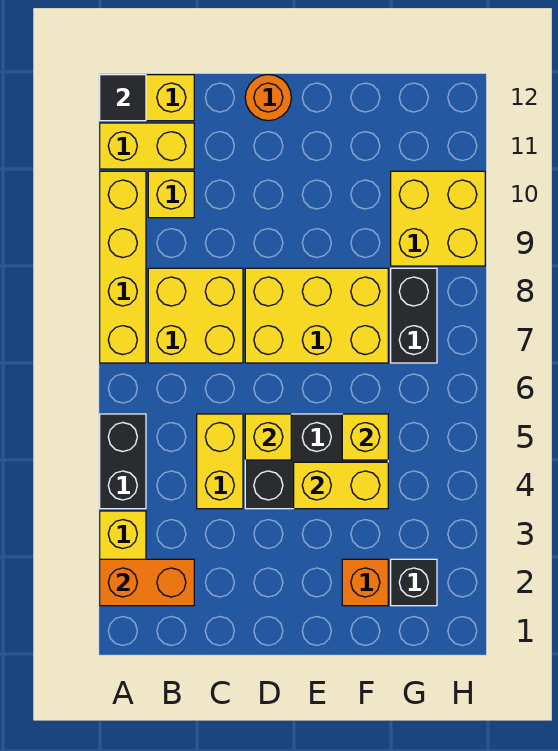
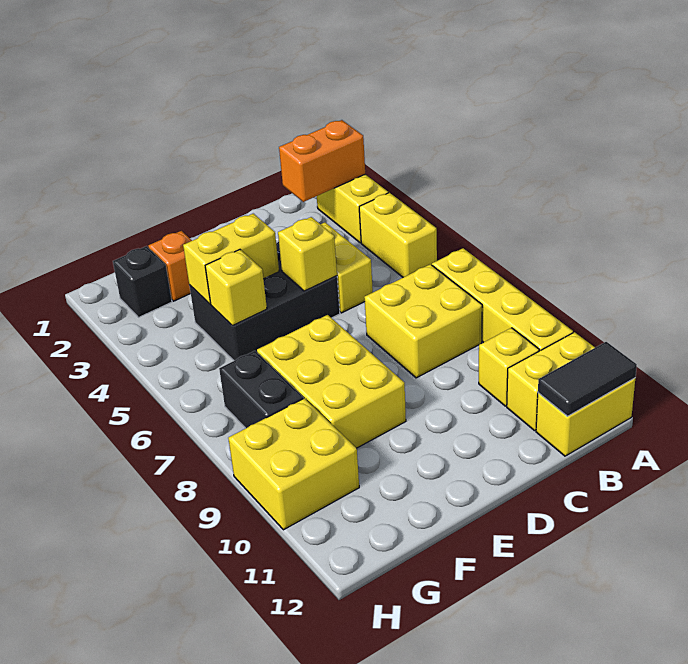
black 1x2 brick [100,414,146,509] -> yellow 1x2 brick [359,193,437,277]
black 1x1 tile [100,75,146,121] -> black 1x2 tile [538,342,637,416]
yellow 2x3 brick [245,268,388,363] -> yellow 2x3 brick turned to [257,315,406,448]
orange 1x1 round brick [245,75,291,121] -> none

